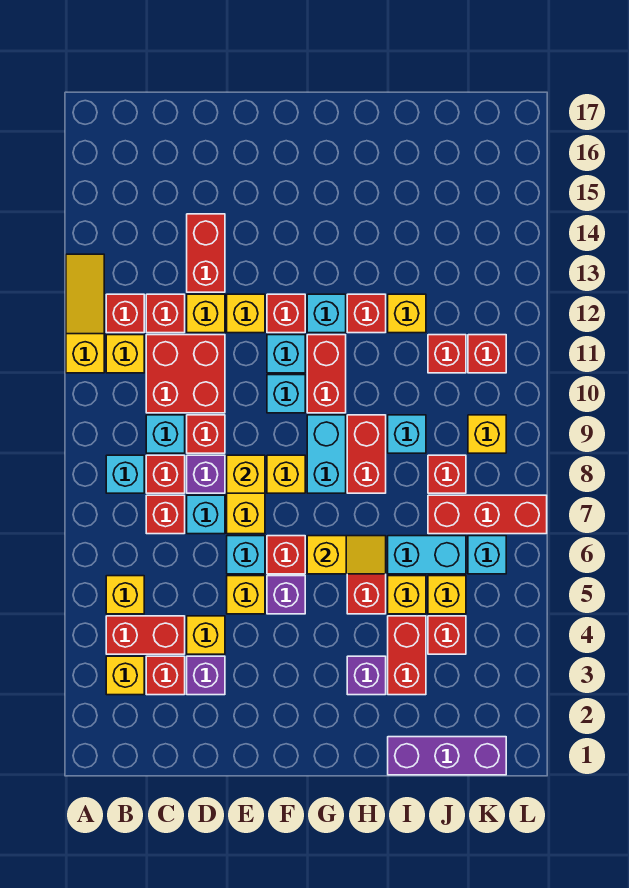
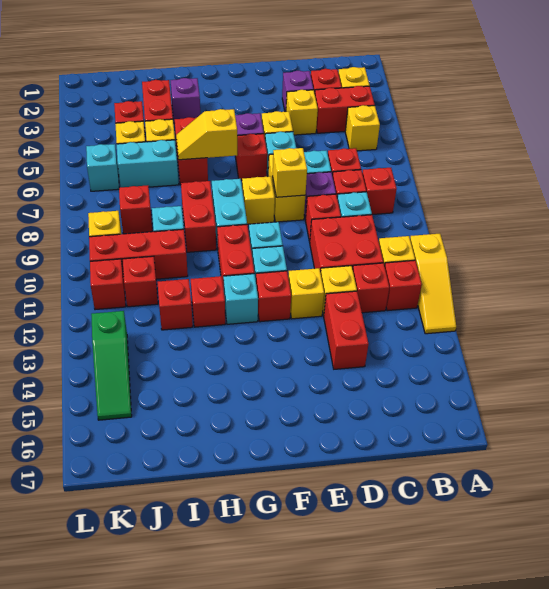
cyan 1x1 brick [106,455,144,493] -> red 1x1 brick [362,168,397,215]
purple 1x3 brick [388,737,506,775] -> none
yellow 1x1 brick [388,294,426,333] -> red 1x1 brick [157,279,193,330]
red 1x3 brick [428,495,547,534] -> red 1x3 brick moved to [89,229,188,279]
none -> green 1x3 slope [91,311,132,420]

